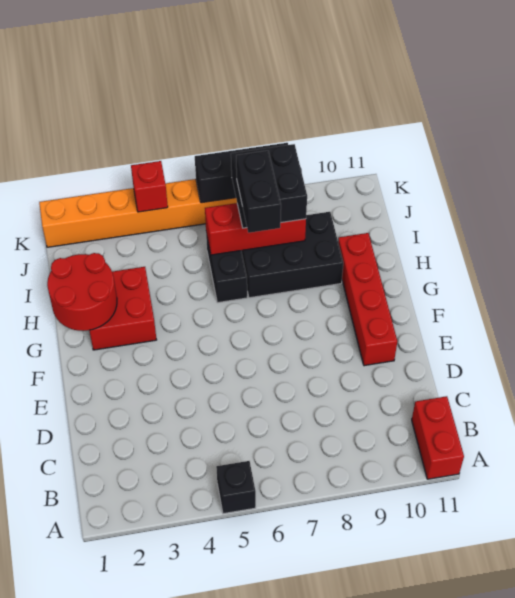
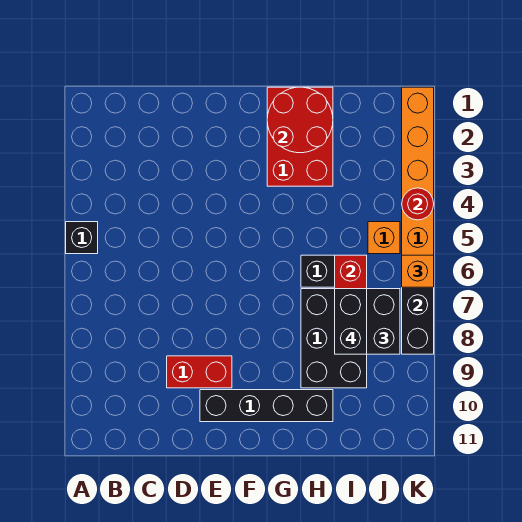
red 1x2 brick [412,396,464,479] -> red 1x2 brick moved to [167,356,232,388]
red 1x4 brick [338,233,397,366] -> black 1x4 brick [200,390,333,422]
red 2x2 brick [89,267,156,350] -> red 2x3 brick [267,87,333,186]
black 1x2 brick [236,151,281,233] -> black 1x2 brick turned to [335,289,367,354]
none -> orange 1x1 brick [368,222,400,254]
red 1x1 brick [131,161,168,212] -> red 1x1 round brick [402,188,434,220]
none -> orange 1x1 brick [402,255,434,287]

